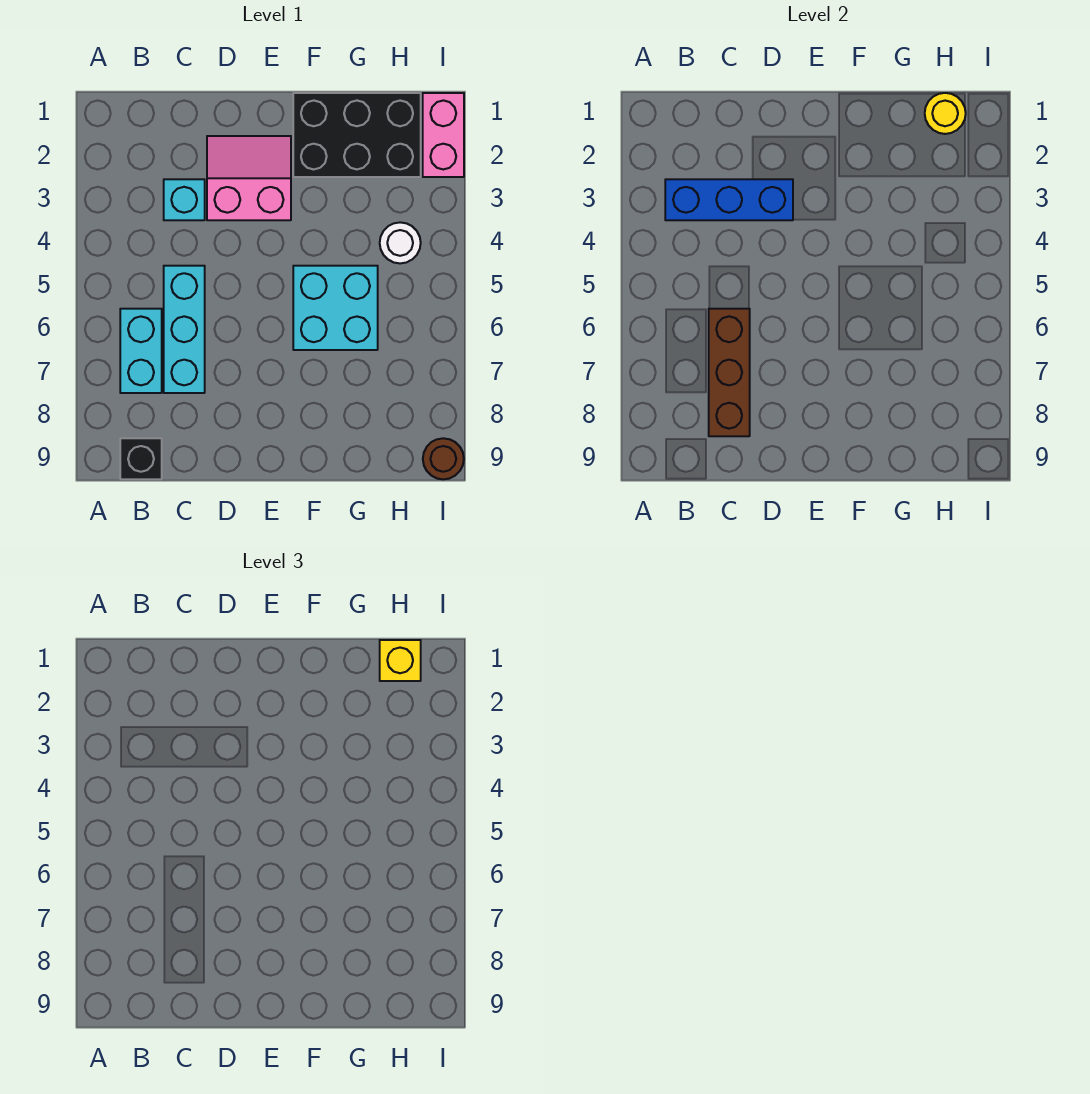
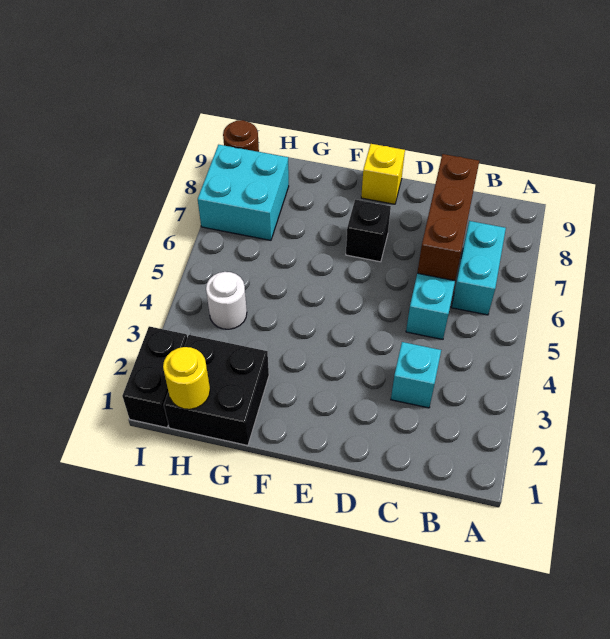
blue 1x3 brick [665,179,793,220] -> none
black 1x1 brick [120,438,162,479] -> black 1x1 brick moved to [346,200,391,262]
pink 2x2 slope [207,136,291,220] -> none
black 2x3 brick [293,93,421,177] -> black 2x2 brick [164,335,269,446]
cyan 2x2 brick [293,266,378,350] -> cyan 2x2 brick moved to [198,145,289,240]
yellow 1x1 brick [380,640,421,681] -> yellow 1x1 brick moved to [361,144,405,204]
pink 1x2 brick [423,93,464,177] -> black 1x2 brick [122,326,187,428]

